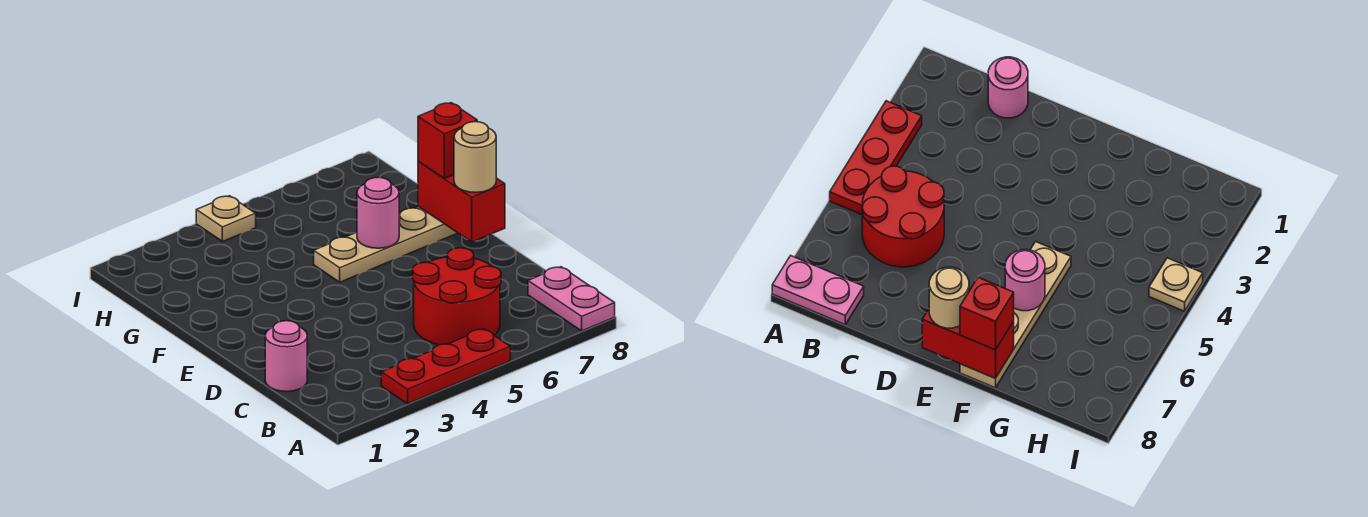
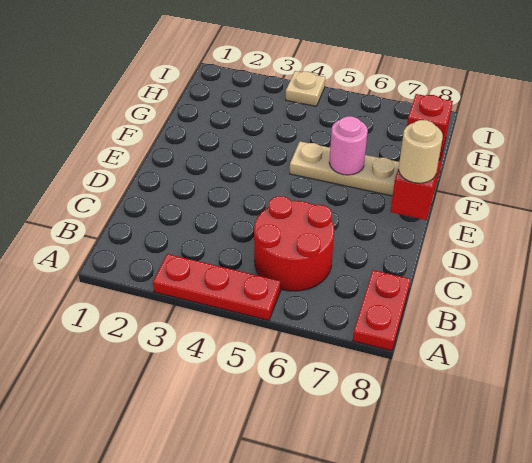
pink 1x2 plate [528,267,615,331] -> red 1x2 plate [353,270,411,351]
pink 1x1 round brick [265,321,307,392] -> none

